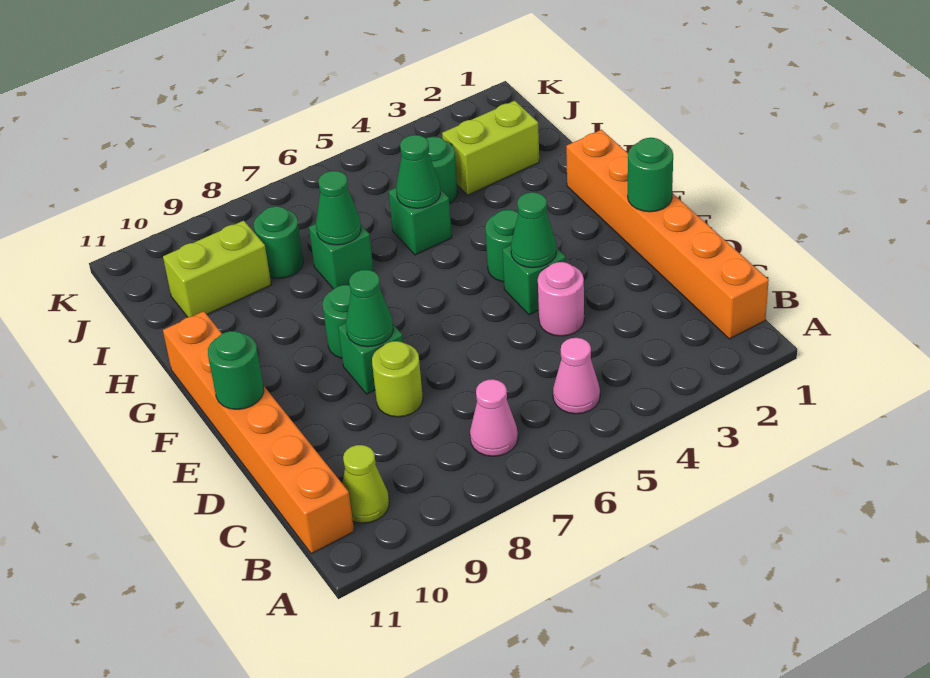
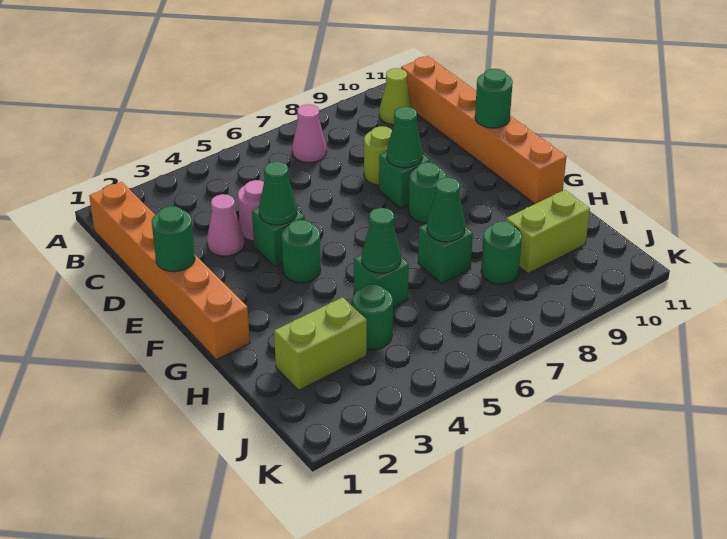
pink 1x1 cone [553,338,600,414] -> pink 1x1 cone moved to [207,194,244,256]

